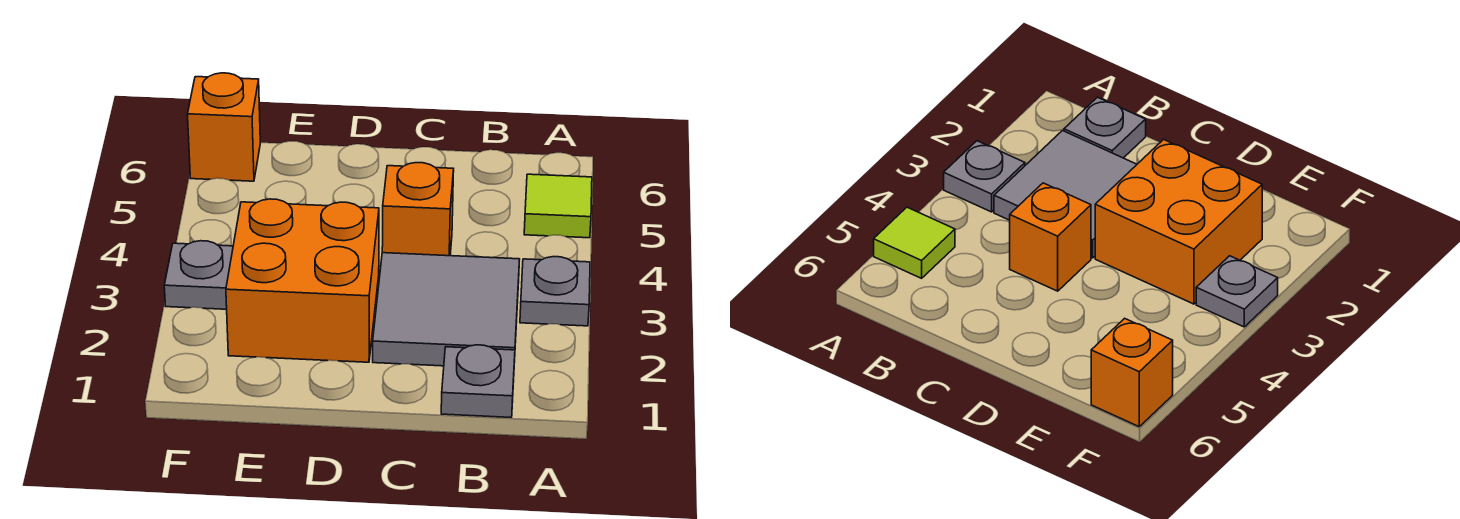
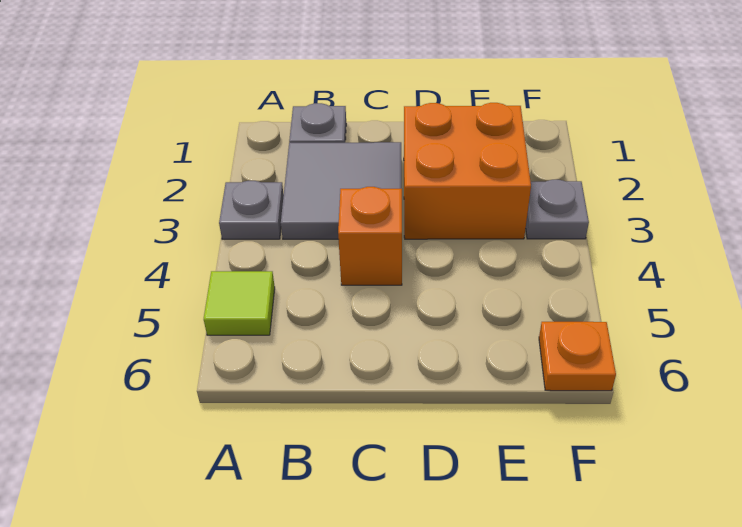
orange 1x1 brick [188,73,260,181] -> orange 1x1 plate [539,322,616,391]

